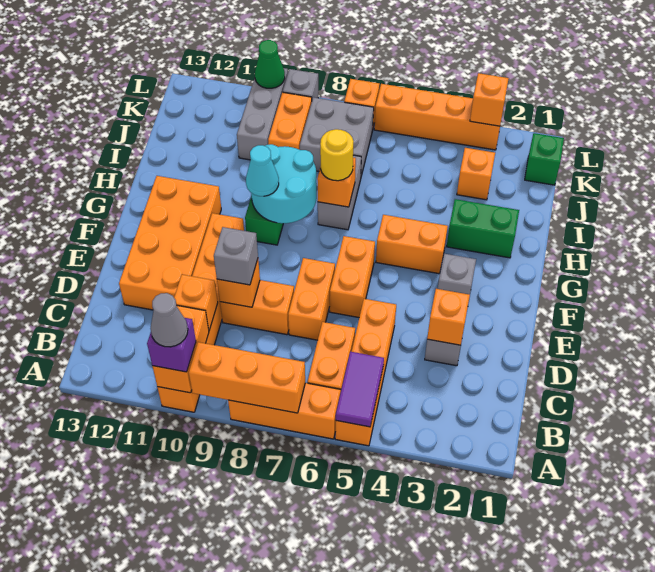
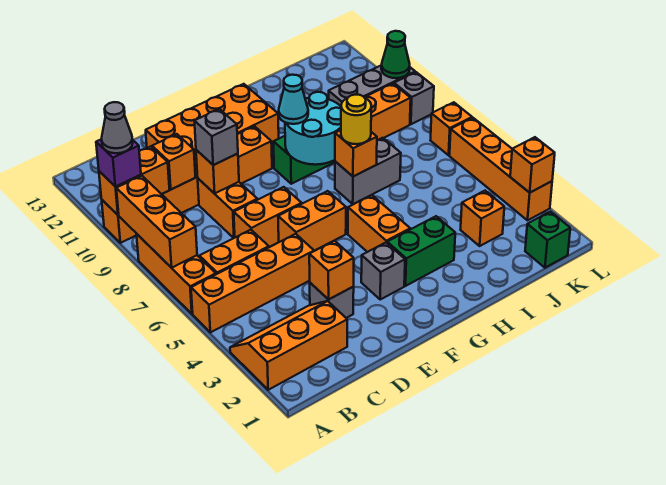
none -> orange 2x3 slope [230,301,347,390]
purple 1x2 tile [336,352,384,427] -> none
green 1x2 brick [447,199,519,258] -> green 1x2 brick turned to [387,216,455,286]
grey 2x2 brick [300,97,374,176] -> none

